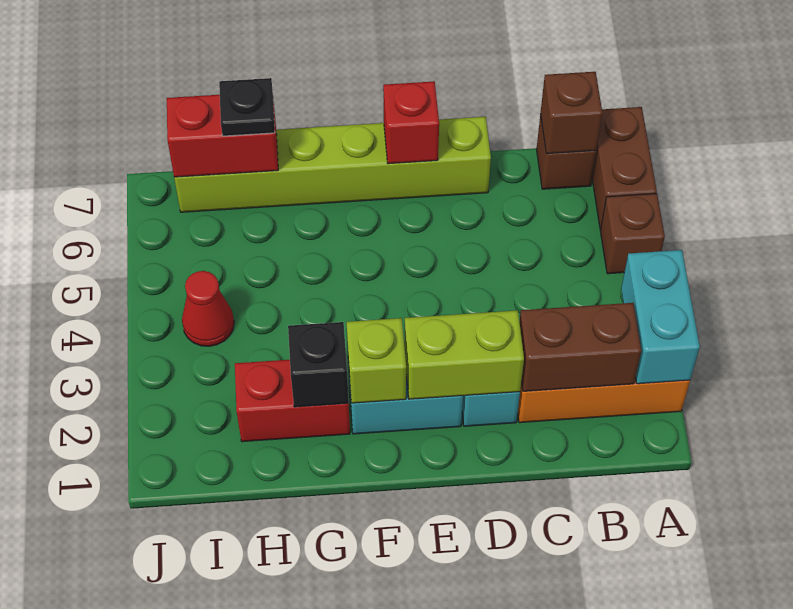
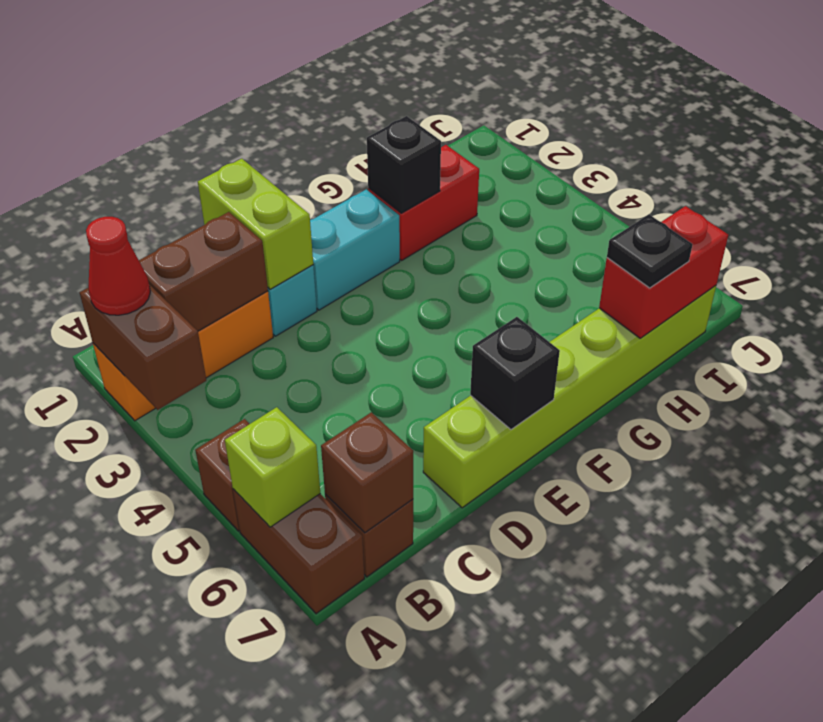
cyan 1x2 brick [621,250,700,384] -> brown 1x2 brick [80,285,206,410]
lime 1x2 brick [404,310,524,399] -> lime 1x2 brick turned to [198,159,313,289]
red 1x1 brick [383,81,439,164] -> black 1x1 brick [470,317,560,430]
lime 1x1 brick [346,318,406,403] -> lime 1x1 brick moved to [225,407,320,527]
red 1x1 cone [182,271,234,346] -> red 1x1 cone moved to [86,217,150,315]

